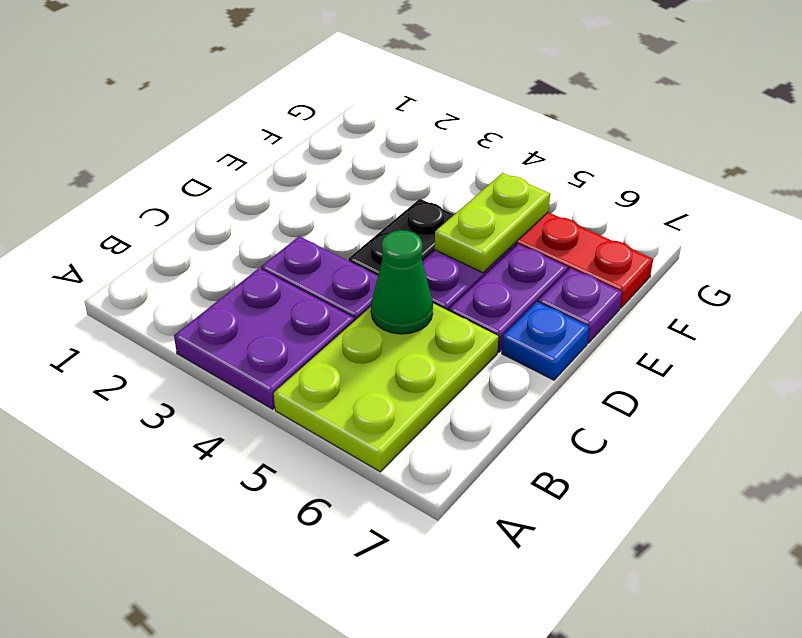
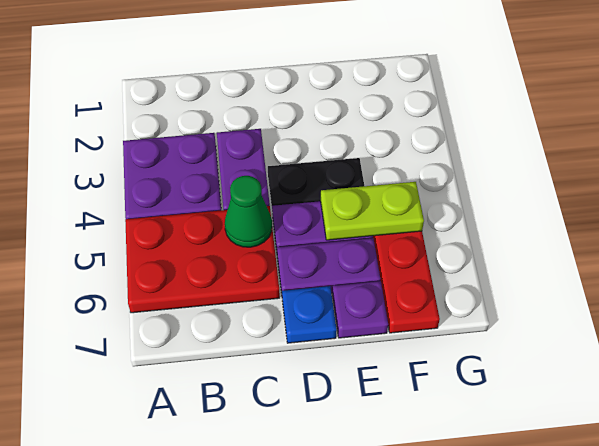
lime 2x3 plate [274,303,498,472] -> red 2x3 plate [125,206,280,313]

